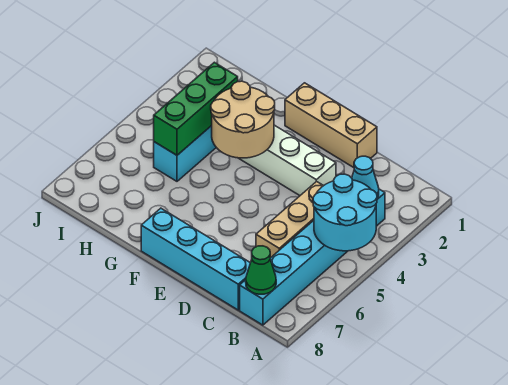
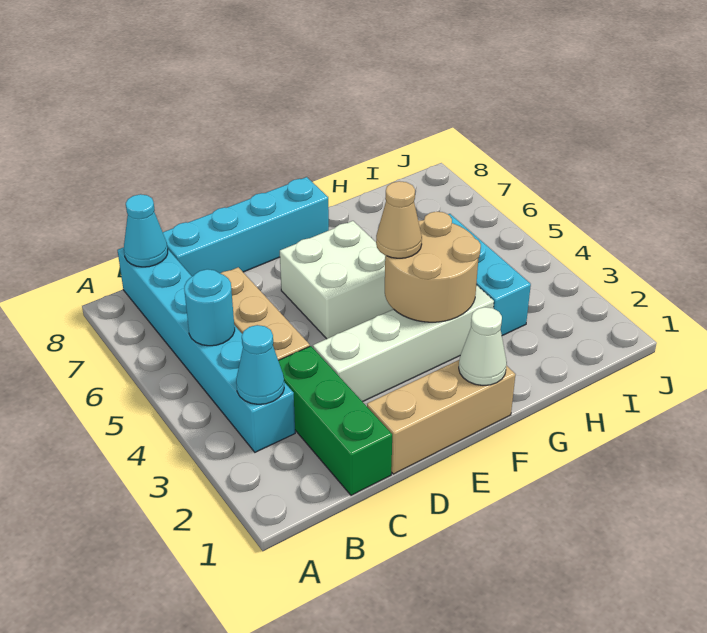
cyan 2x2 round brick [313,174,377,251] -> cyan 1x1 round brick [184,269,235,346]
green 1x1 cone [246,246,276,294] -> cyan 1x1 cone [124,194,168,267]
none -> white 2x2 brick [280,221,393,339]
none -> white 1x1 cone [459,307,507,385]
none -> tan 1x1 cone [376,181,422,258]
green 1x3 brick [154,62,238,155] -> green 1x3 brick moved to [278,346,392,495]

